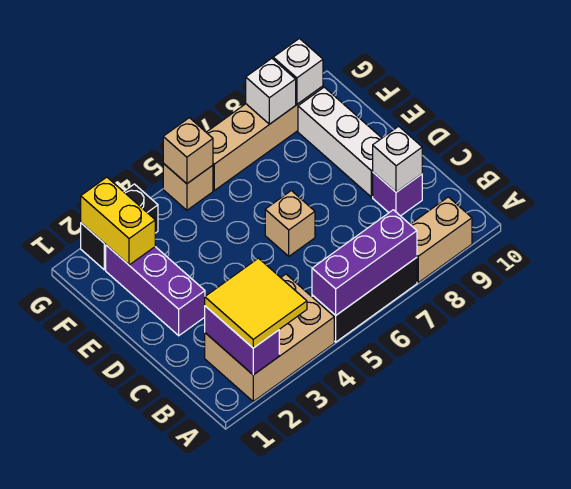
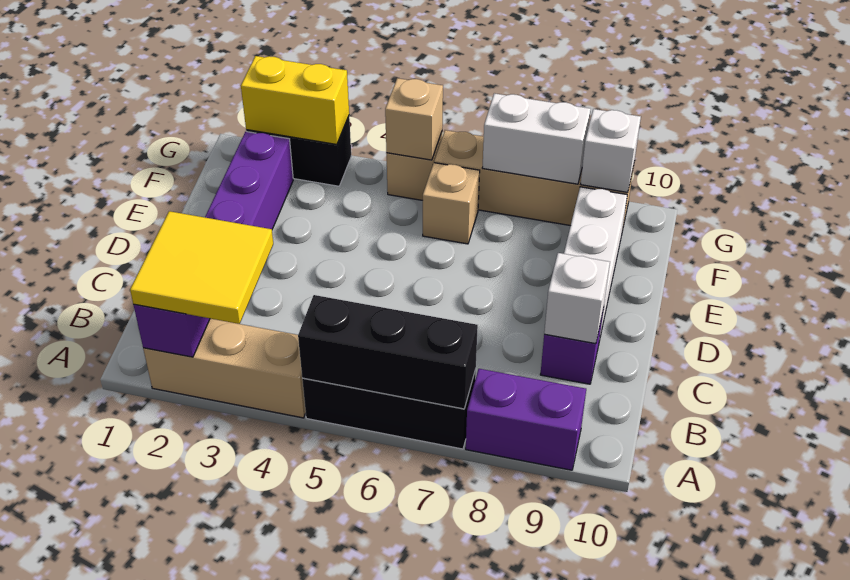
tan 2x3 brick [205,274,334,401] -> tan 1x3 brick [143,319,306,418]
purple 1x3 brick [312,210,417,315] -> black 1x3 brick [298,295,478,409]
tan 1x2 brick [410,197,472,283] -> purple 1x2 brick [466,369,586,470]
tan 1x1 brick [265,191,315,256] -> tan 1x1 brick moved to [423,163,480,244]
yellow 1x2 brick [81,177,155,265] -> yellow 1x2 brick turned to [241,56,349,144]
white 1x1 brick [246,58,296,124] -> white 1x2 brick [482,93,591,184]

